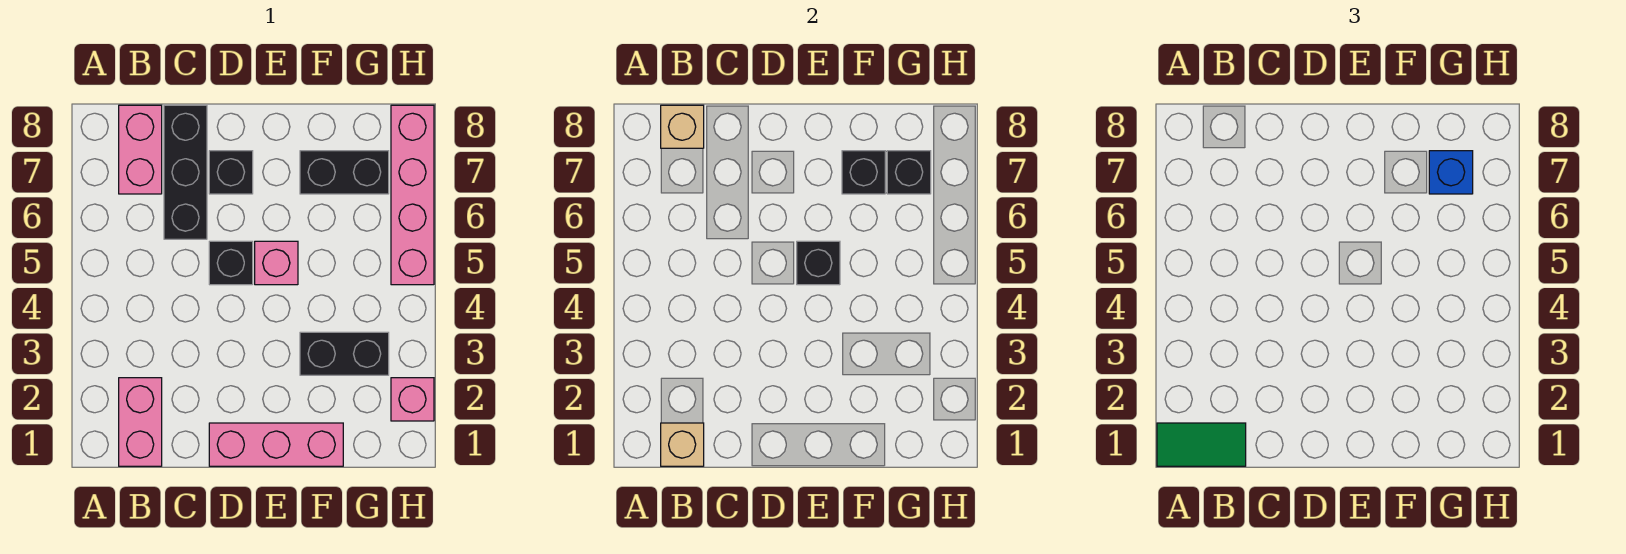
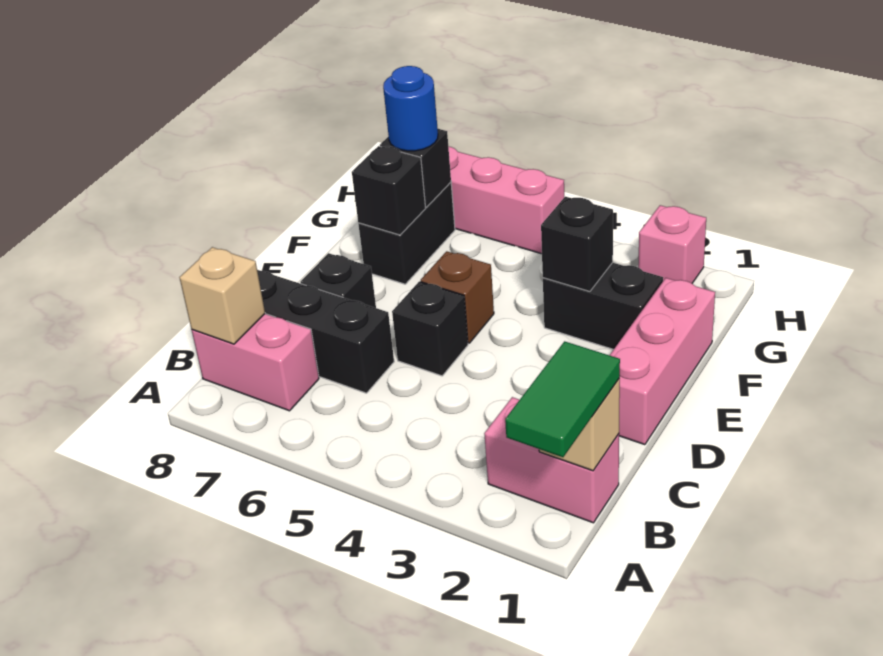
pink 1x1 brick [255,241,298,285] -> brown 1x1 brick [421,251,494,343]
black 1x1 brick [797,241,840,285] -> black 1x1 brick moved to [541,197,613,291]
black 1x2 brick [300,332,389,375] -> black 1x2 brick turned to [543,263,663,349]
blue 1x1 brick [1429,151,1473,194] -> blue 1x1 round brick [383,66,438,151]

